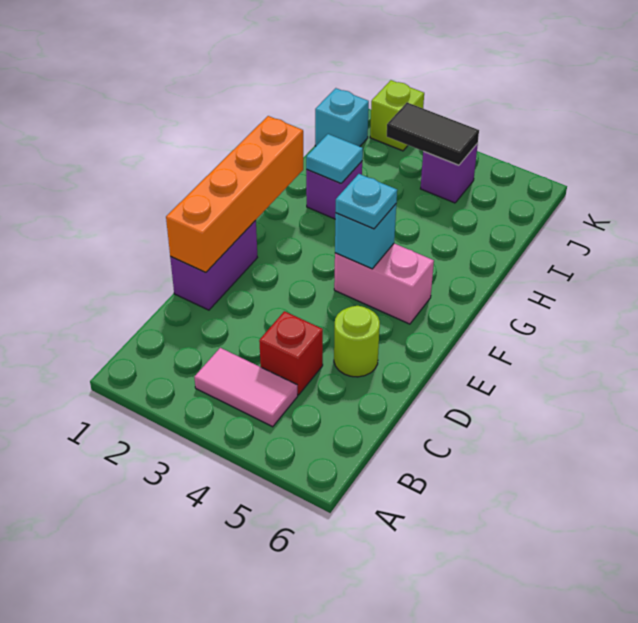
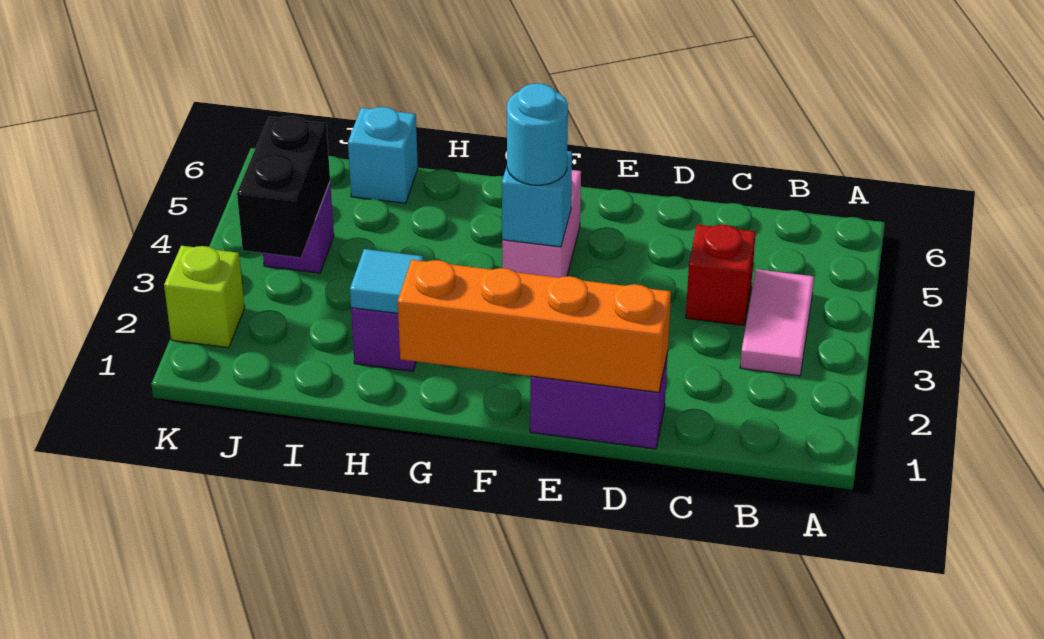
lime 1x1 round brick [334,306,380,377] -> none
cyan 1x1 plate [336,174,397,229] -> cyan 1x1 round brick [507,83,568,185]
cyan 1x1 brick [315,88,369,147] -> cyan 1x1 brick moved to [348,107,418,203]
black 1x2 tile [387,103,479,165] -> black 1x2 brick [237,116,330,258]

